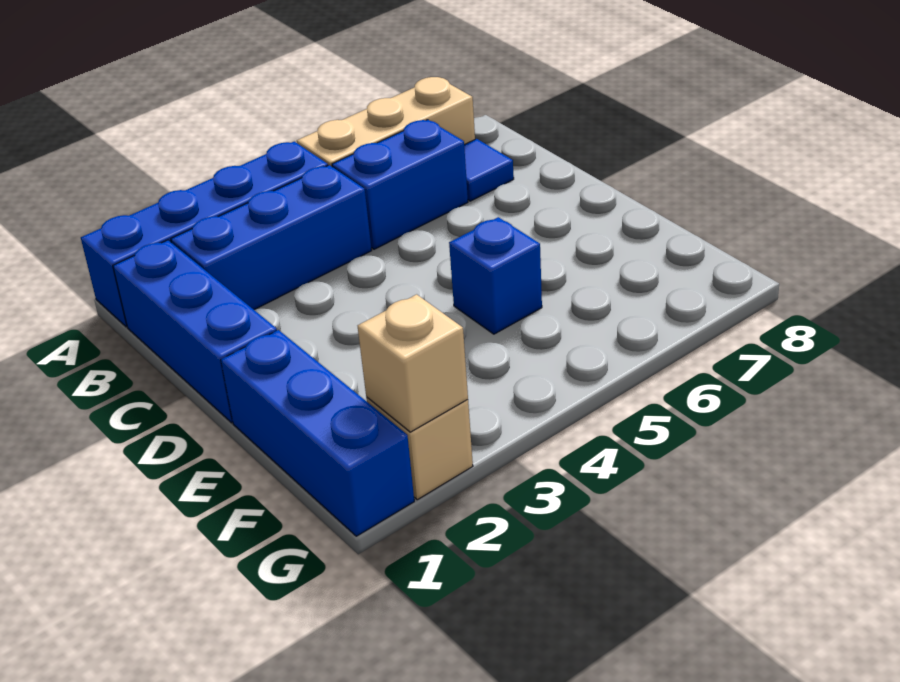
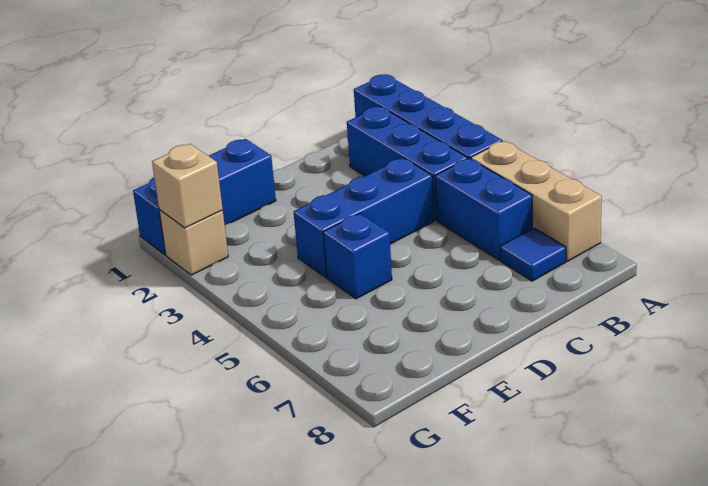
blue 1x3 brick [113,240,277,423] -> blue 1x3 brick moved to [294,158,434,277]

